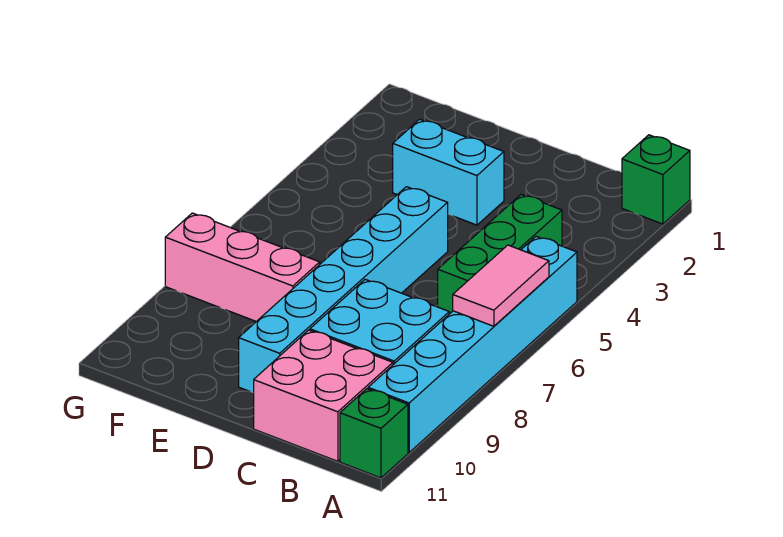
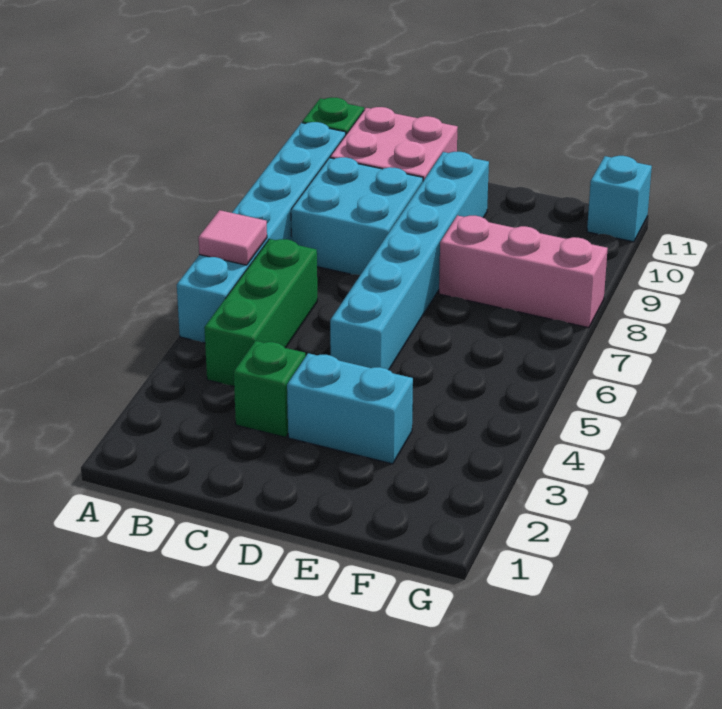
green 1x1 brick [622,135,690,224] -> green 1x1 brick moved to [234,341,306,437]
pink 1x2 tile [453,245,549,326] -> pink 1x1 tile [198,210,267,265]
none -> cyan 1x1 brick [587,156,652,242]

